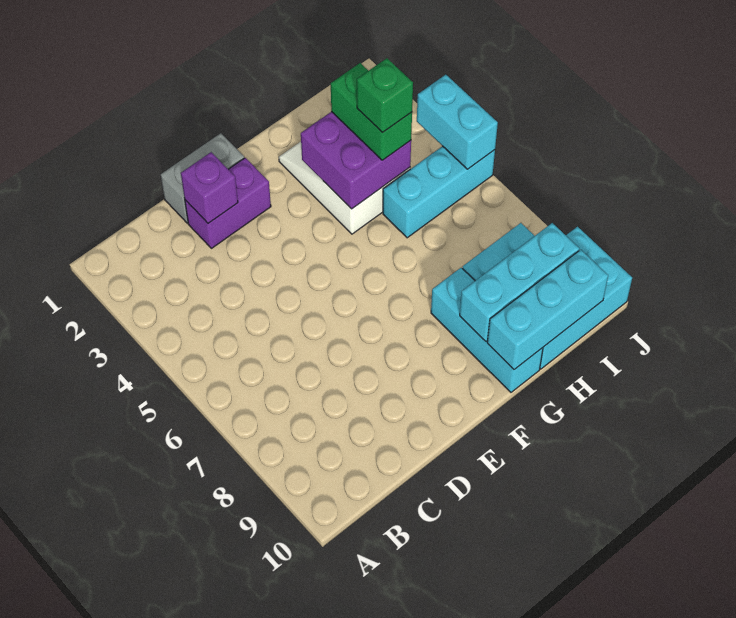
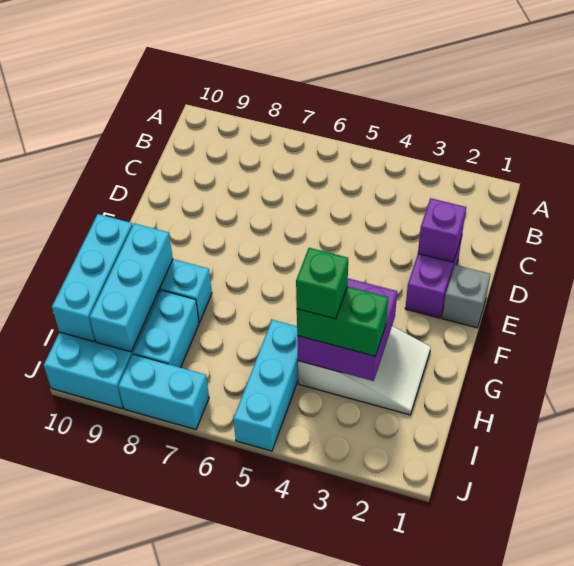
grey 1x2 brick [161,133,244,223] -> grey 1x1 brick [442,265,491,328]
cyan 1x2 brick [417,75,498,169] -> cyan 1x2 brick moved to [118,354,209,430]

